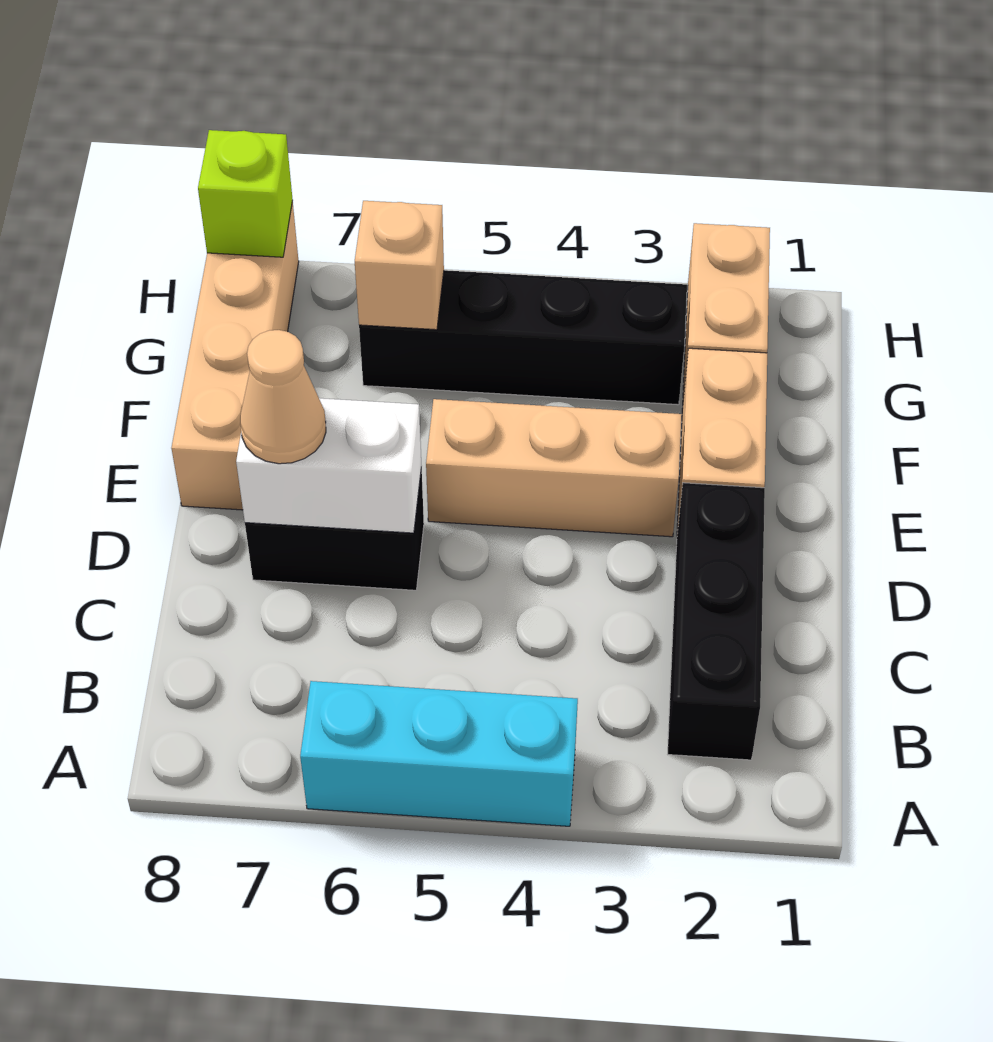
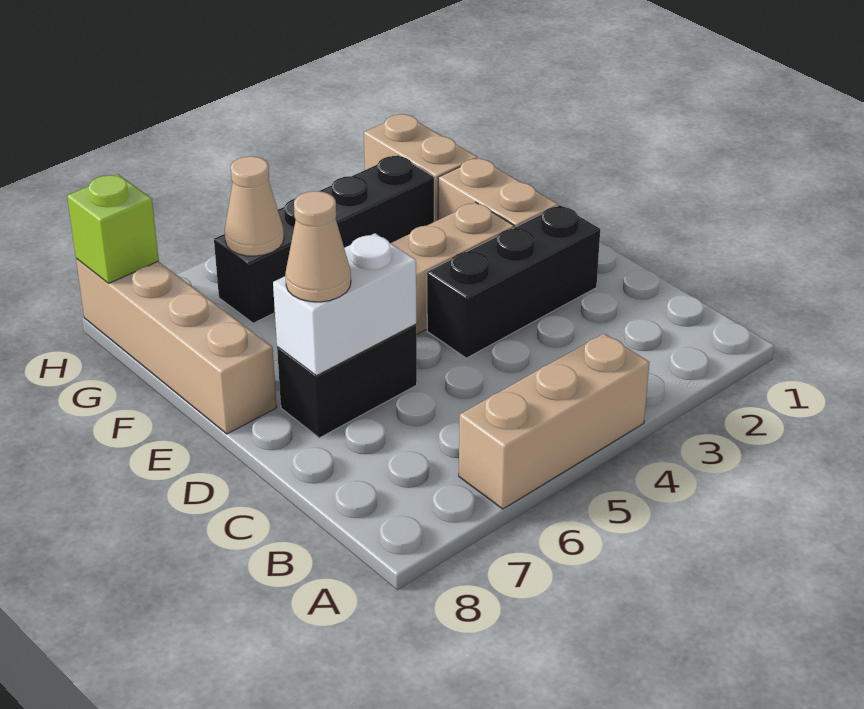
cyan 1x3 brick [300,681,578,826] -> tan 1x3 brick [459,333,649,509]
black 1x3 brick [668,483,765,760] -> black 1x3 brick turned to [427,205,600,358]
tan 1x1 brick [355,201,444,330] -> tan 1x1 cone [225,156,284,256]

